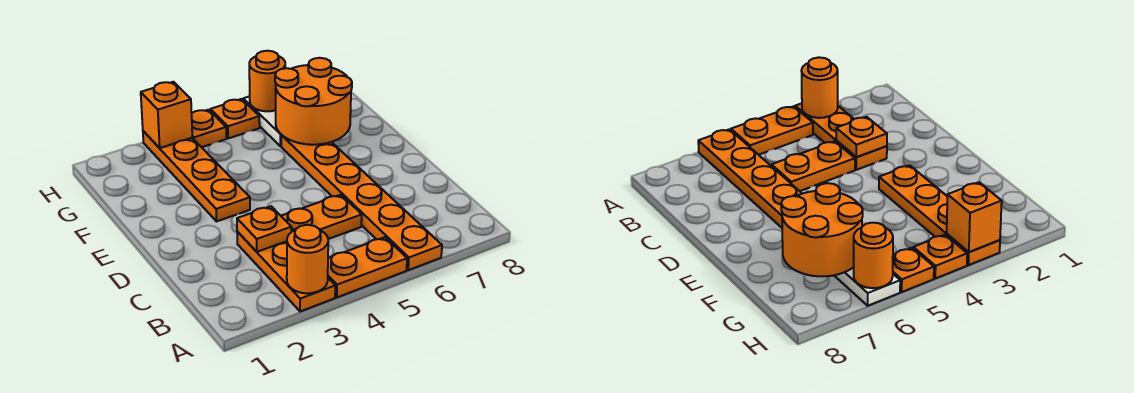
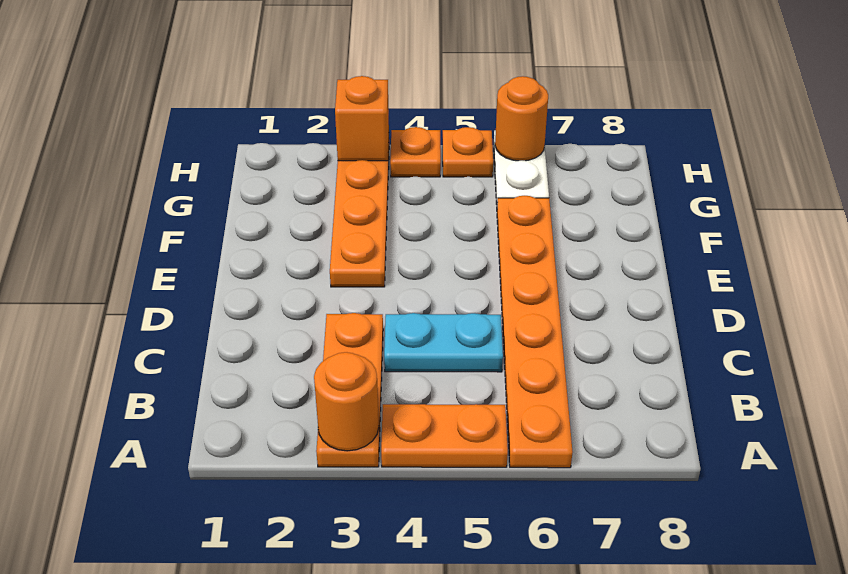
orange 1x1 plate [237,206,291,252] -> none
orange 1x2 plate [281,195,362,239] -> cyan 1x2 plate [384,313,503,372]
orange 2x2 round brick [275,58,352,145] -> none

